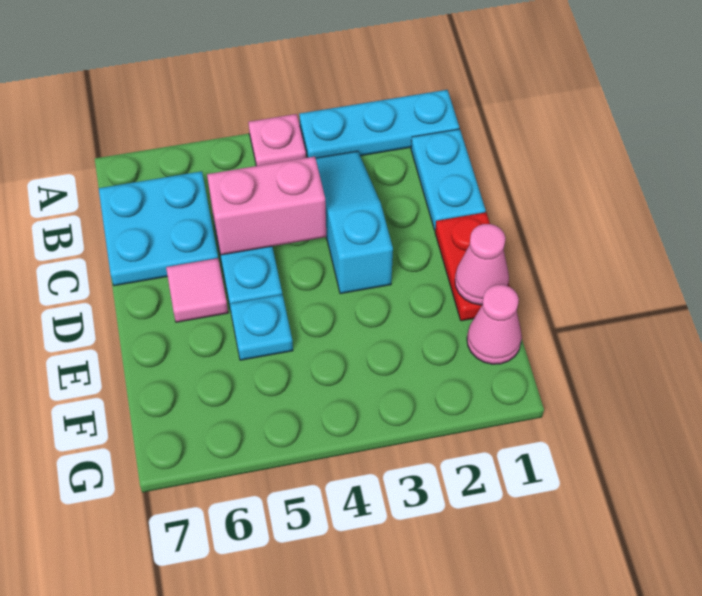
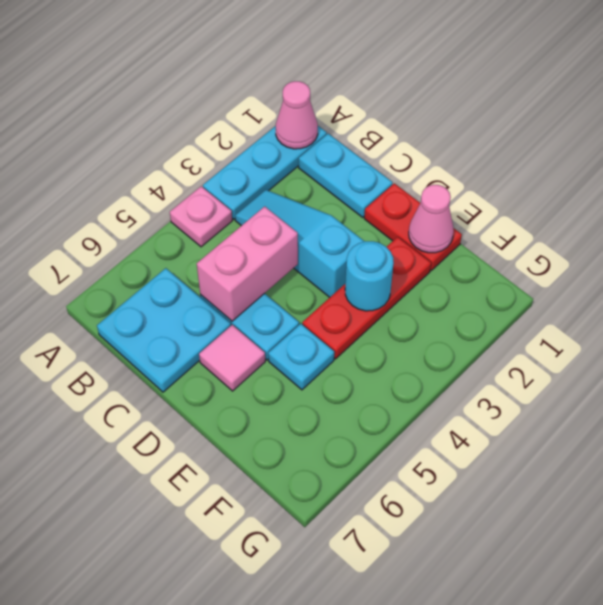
none -> red 1x3 plate [302,237,431,359]
none -> cyan 1x1 round brick [345,241,394,311]
pink 1x1 cone [467,285,522,364] -> pink 1x1 cone moved to [276,81,318,149]

